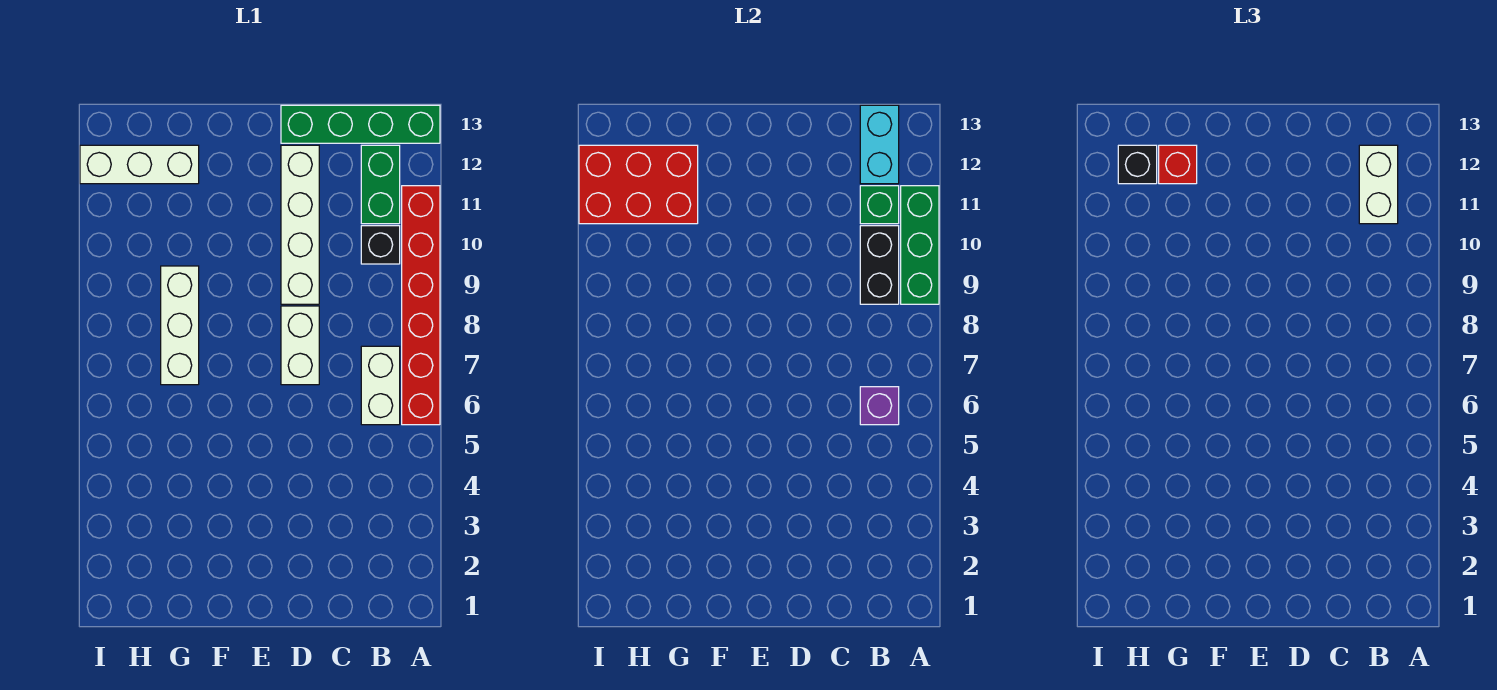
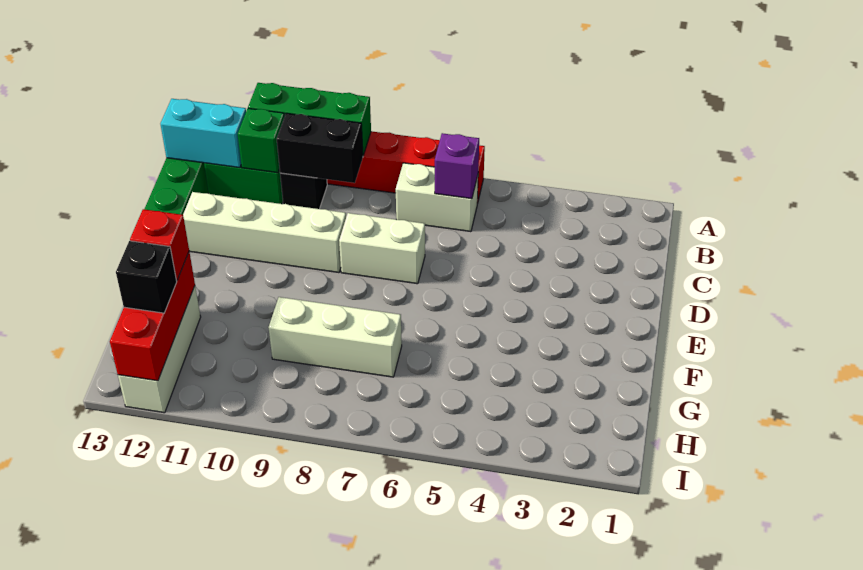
white 1x2 brick [1359,145,1398,224] -> none
red 2x3 brick [579,145,698,224] -> red 1x3 brick [110,252,195,381]

